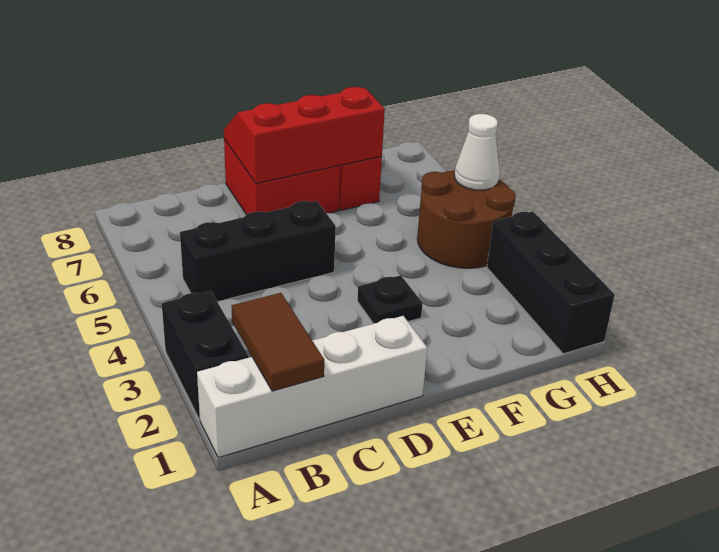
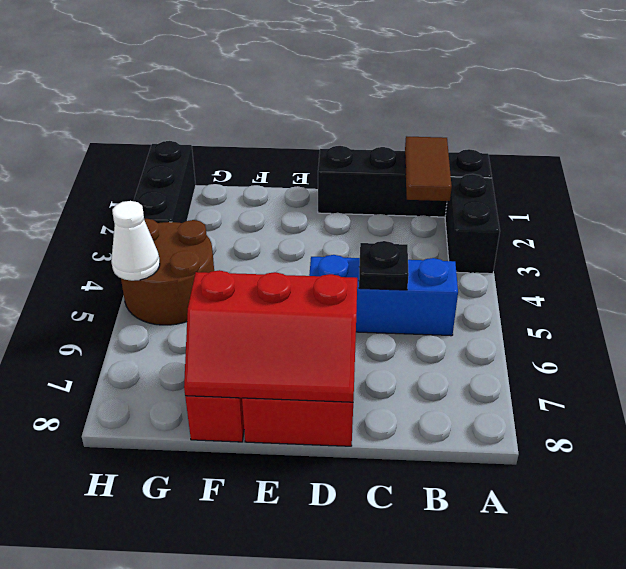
white 1x4 brick [197,316,427,458] -> black 1x4 brick [318,146,492,217]
black 1x3 brick [180,201,336,302] -> blue 1x3 brick [309,255,458,336]
black 1x1 plate [357,275,422,324] -> black 1x1 plate moved to [359,241,409,290]

